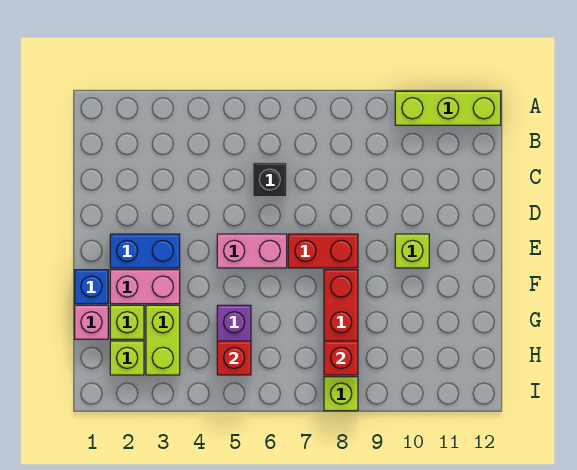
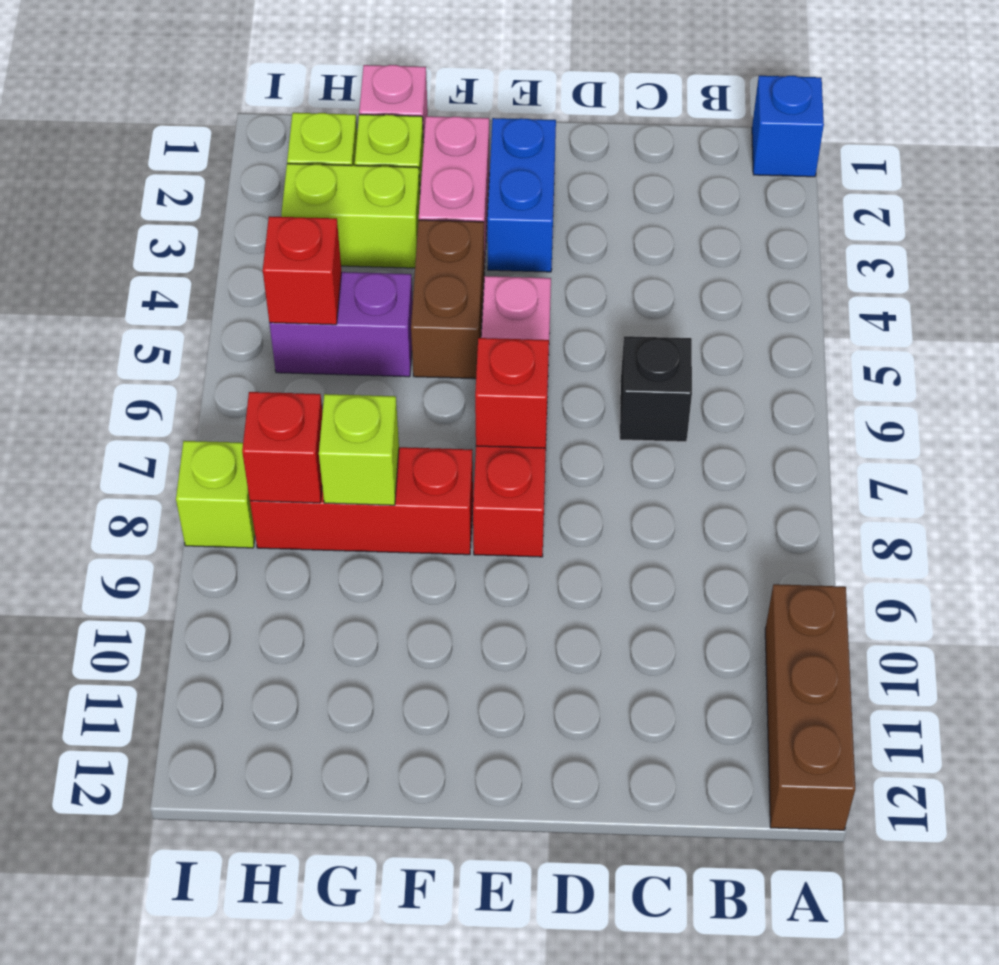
lime 1x3 brick [395,91,501,125] -> brown 1x3 brick [765,584,855,830]
none -> red 1x1 brick [475,338,549,448]
lime 1x1 brick [395,234,429,268] -> lime 1x1 brick moved to [319,394,399,505]
blue 1x1 brick [75,270,108,304] -> blue 1x1 brick moved to [752,76,824,177]
none -> brown 1x2 brick [411,220,484,379]

